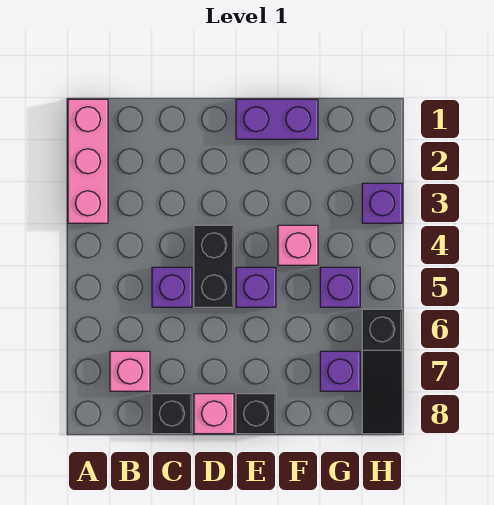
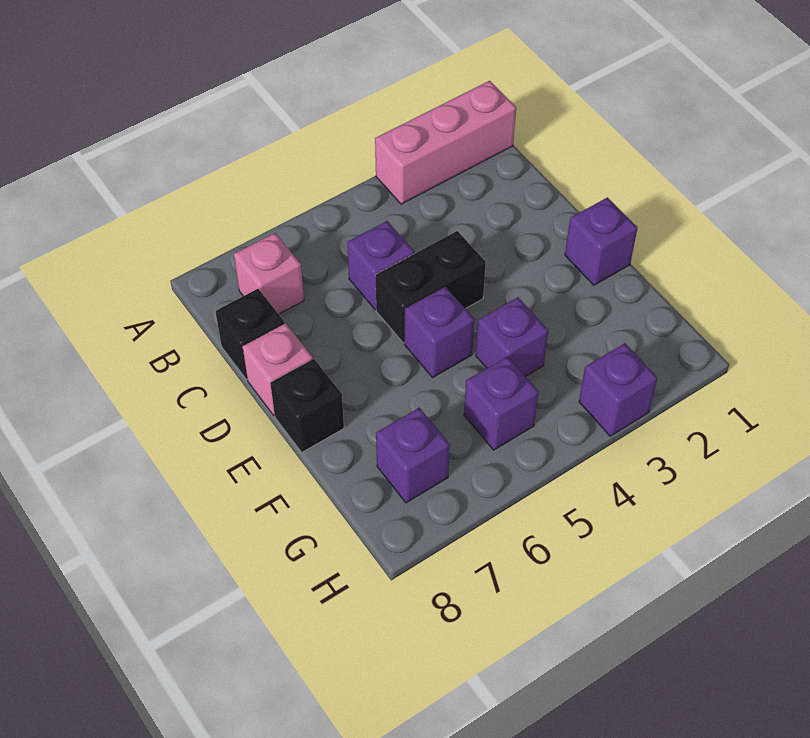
purple 1x2 brick [236,99,318,139] -> purple 1x1 brick [565,197,638,285]
pink 1x1 brick [278,225,318,265] -> purple 1x1 brick [476,297,548,377]
black 1x3 slope [362,309,402,434] -> none

